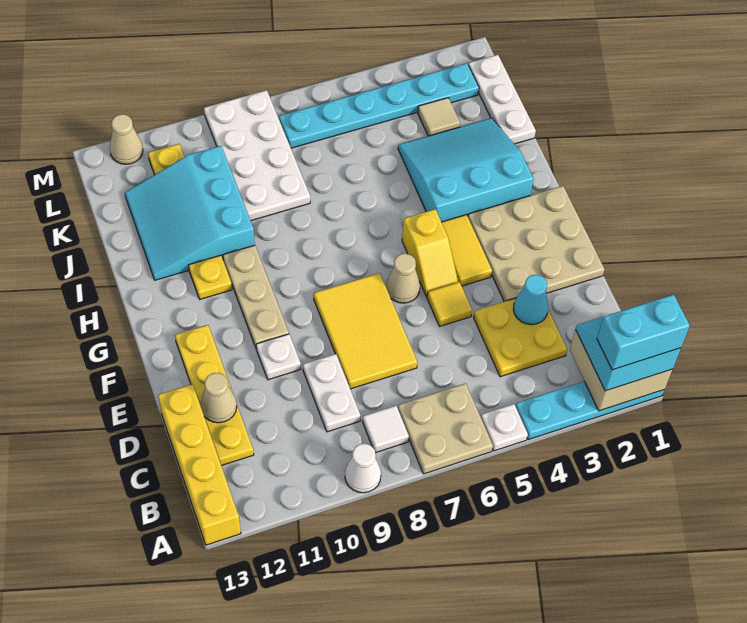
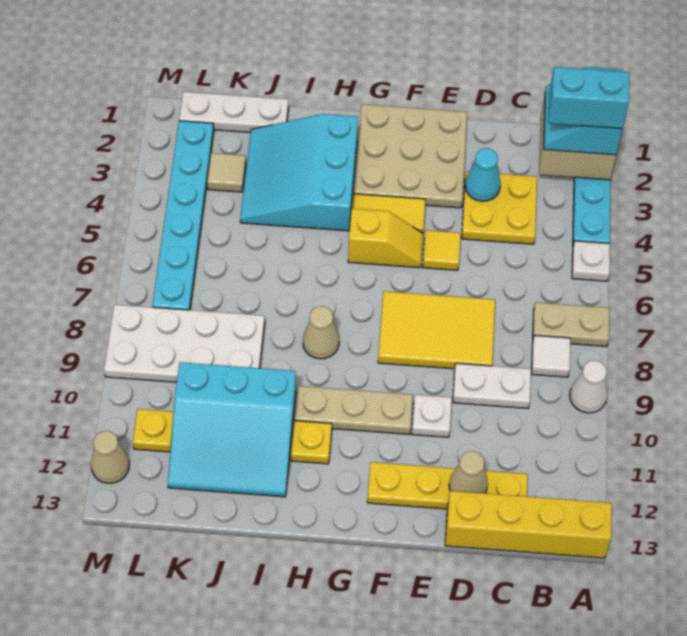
cyan 1x2 brick [597,294,690,370] -> cyan 1x2 brick turned to [548,67,629,129]
tan 2x2 plate [398,383,493,474] -> tan 1x2 plate [533,302,609,347]
tan 1x1 cone [386,254,420,303] -> tan 1x1 cone moved to [303,306,339,359]

